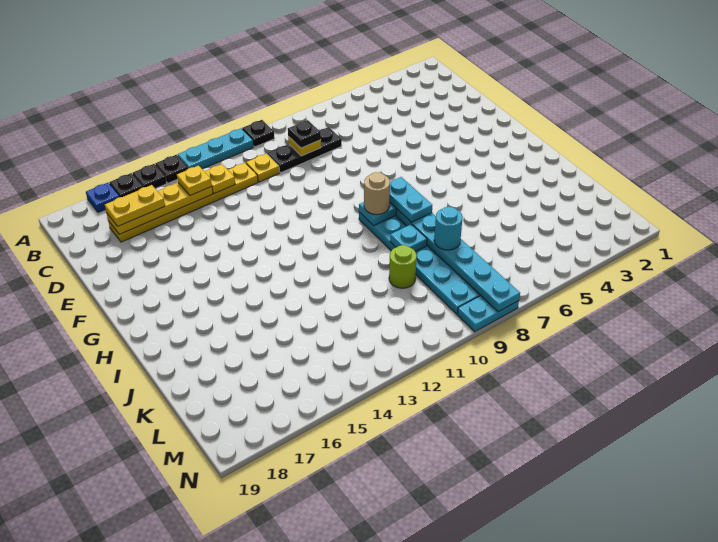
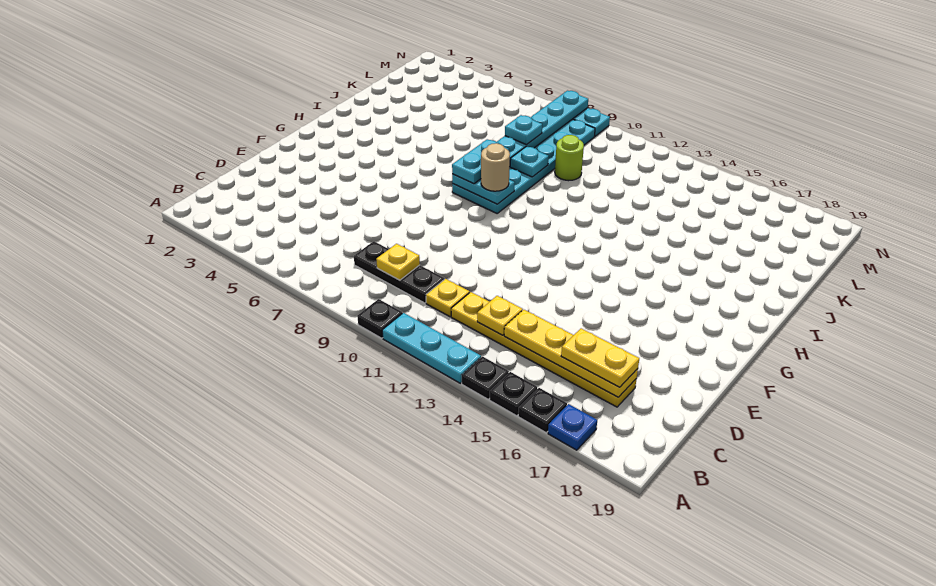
black 1x1 plate [288,120,321,148] -> none
yellow 1x1 plate [177,166,212,196] -> none
cyan 1x1 round brick [434,207,463,250] -> cyan 1x1 plate [505,115,542,145]

